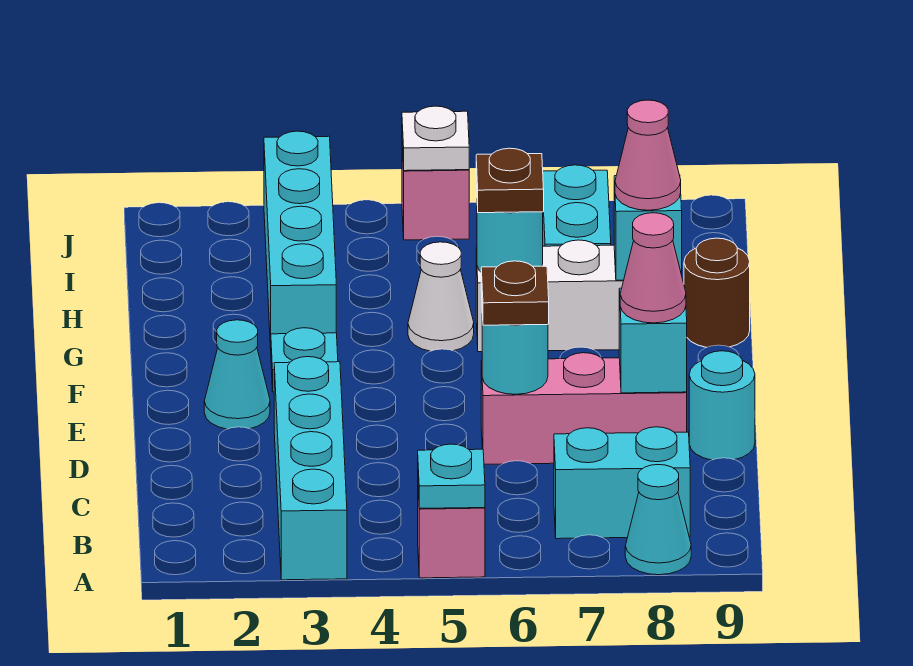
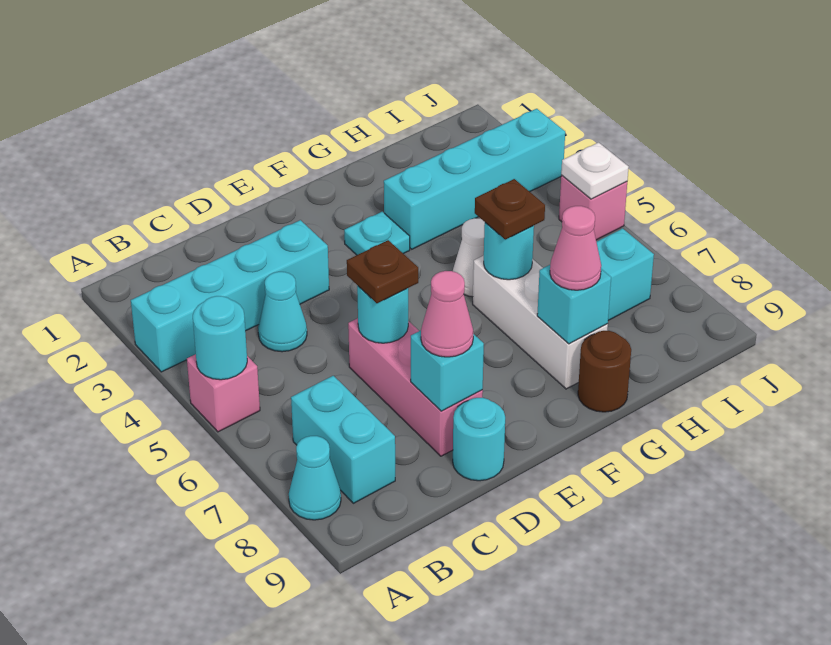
cyan 1x1 plate [418,444,485,508] -> cyan 1x1 round brick [193,296,247,380]
cyan 1x1 cone [204,320,270,429] -> cyan 1x1 cone moved to [258,272,307,352]

